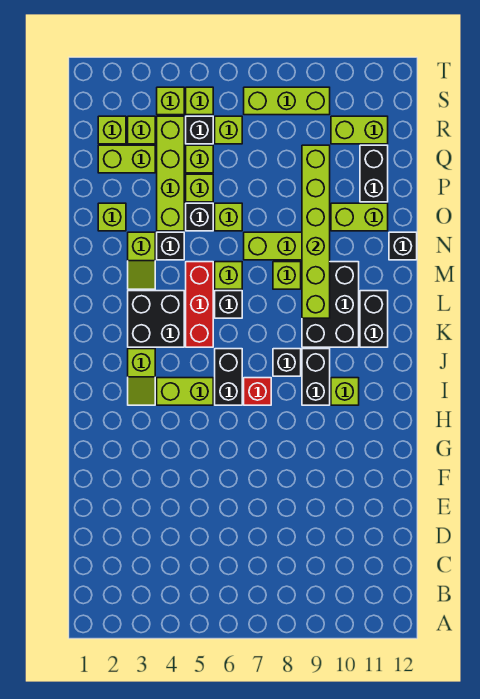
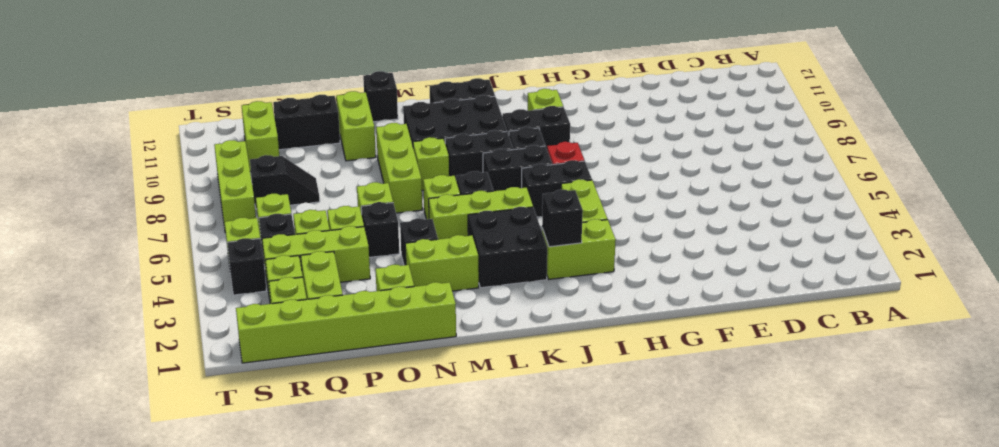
lime 1x2 slope [128,349,155,405] -> lime 1x2 brick [542,219,616,279]
none -> black 1x1 brick [542,190,583,247]
none -> black 1x2 brick [483,145,552,191]
red 1x3 brick [186,262,213,347] -> lime 1x3 brick [429,187,533,239]
none -> black 1x2 brick [445,130,513,178]
lime 1x6 brick [302,145,330,318] -> lime 1x6 brick moved to [236,282,456,363]
lime 1x2 slope [128,232,155,289] -> lime 1x2 brick [405,235,479,291]
lime 1x4 brick [157,116,184,231] -> lime 1x3 brick [262,226,370,286]
none -> black 1x2 slope [250,155,320,209]
lime 1x1 brick [157,87,184,115] -> black 1x1 brick [227,238,266,295]

